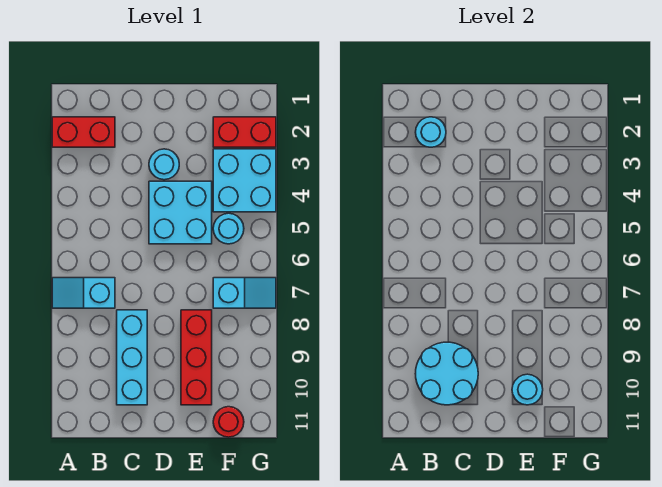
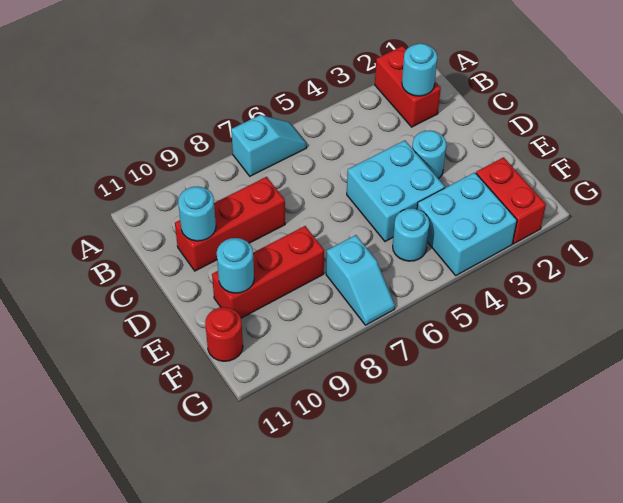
cyan 1x2 slope [52,278,115,308] -> cyan 1x2 slope turned to [231,115,307,176]
cyan 2x2 round brick [415,342,478,405] -> cyan 1x1 round brick [178,186,216,241]
cyan 1x3 brick [117,310,147,405] -> red 1x3 brick [175,177,285,271]

